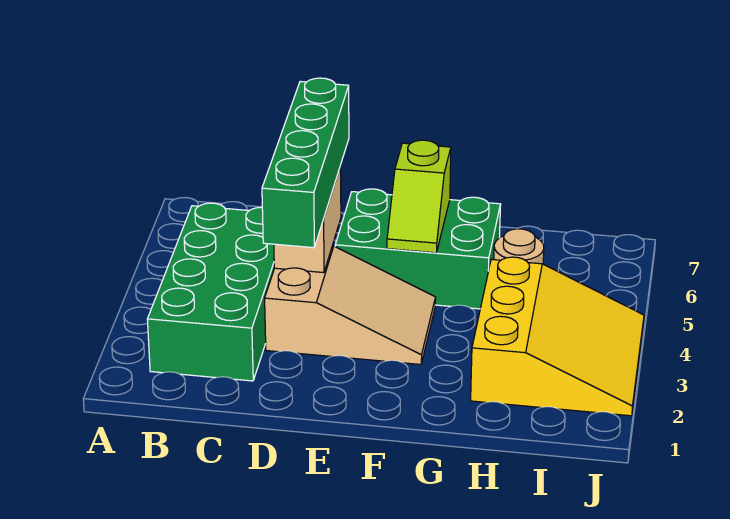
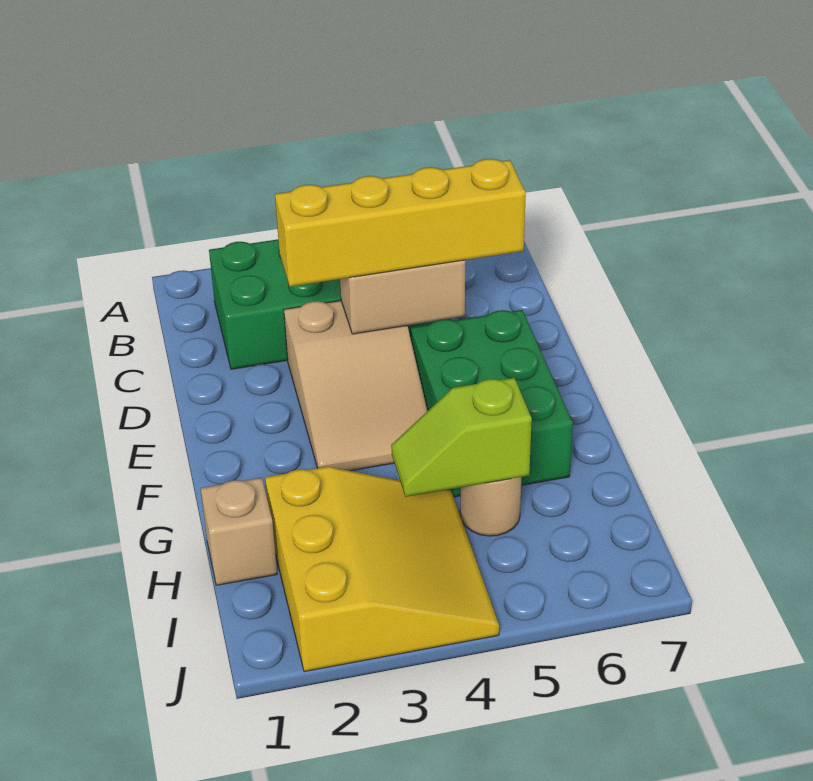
green 1x4 brick [262,78,349,248] -> yellow 1x4 brick [275,159,526,287]
lime 1x2 slope [387,140,451,253] -> lime 1x2 slope moved to [391,378,532,497]
none -> tan 1x1 brick [201,478,277,585]
yellow 3x3 slope [471,257,644,416] -> yellow 3x3 slope turned to [265,467,499,672]

